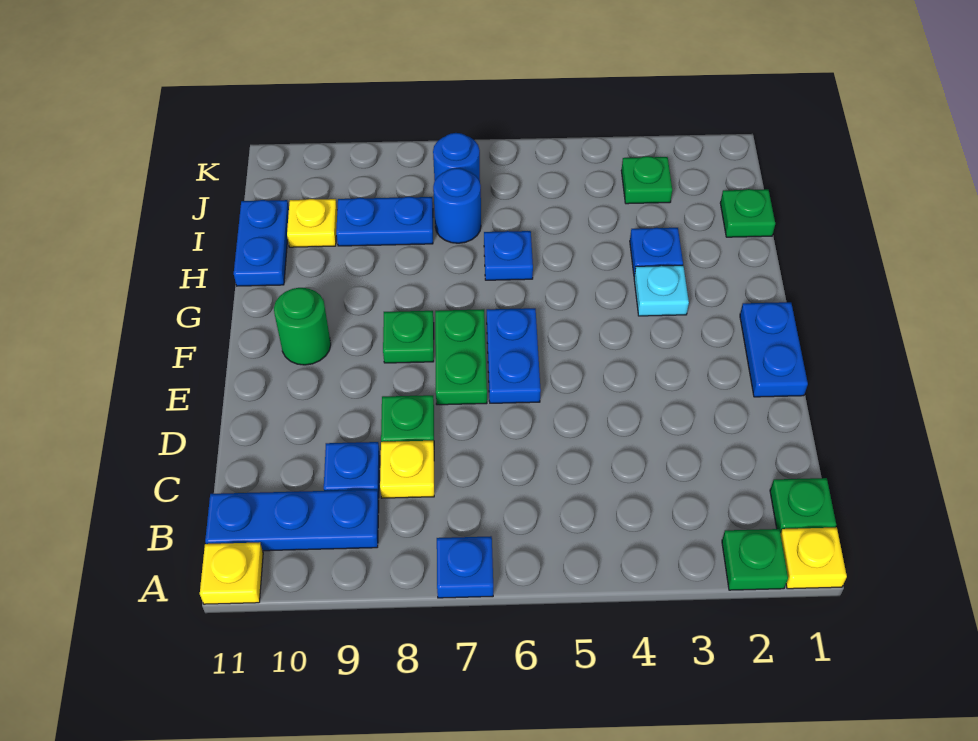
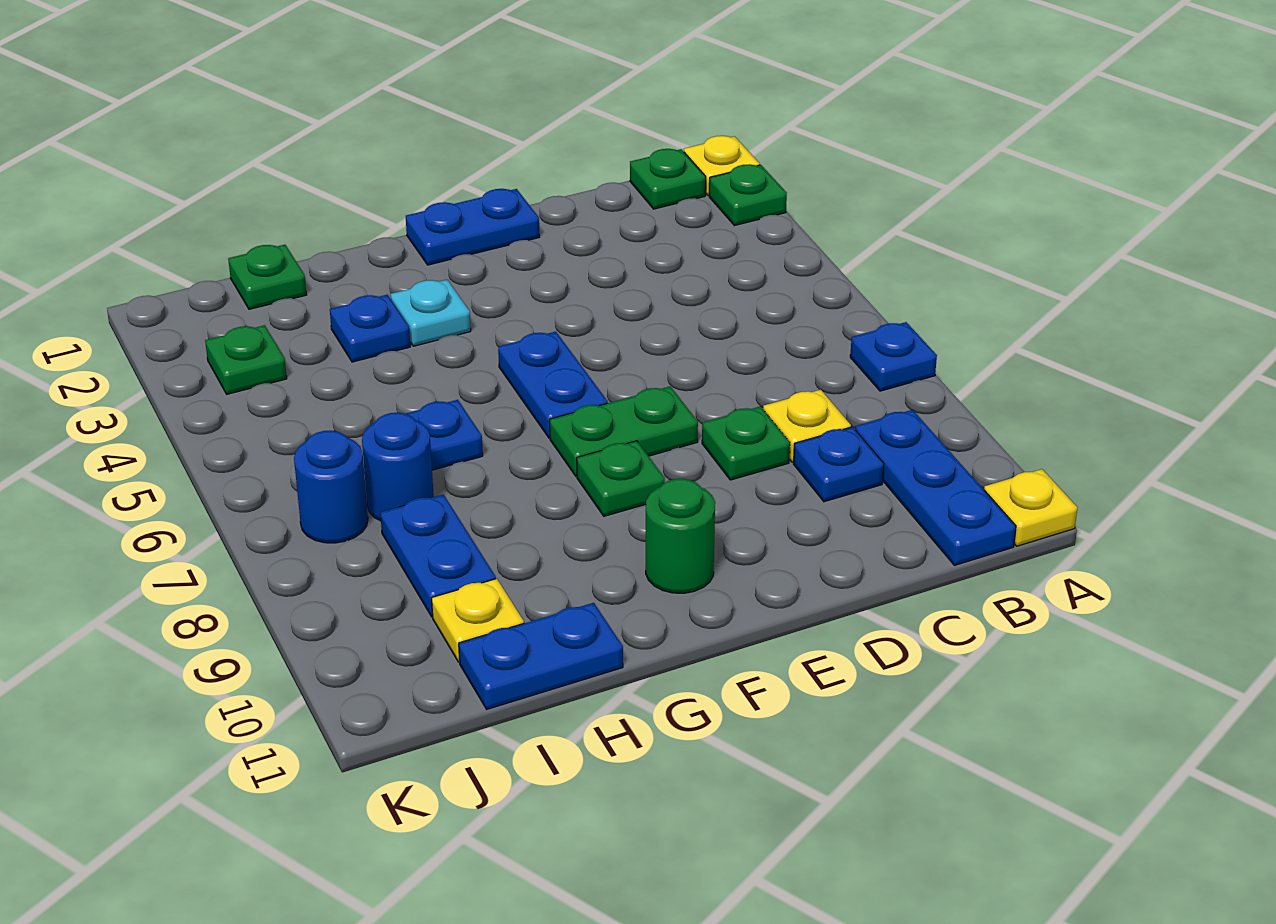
blue 1x2 plate [487,308,541,403] -> blue 1x2 plate turned to [498,332,608,438]

